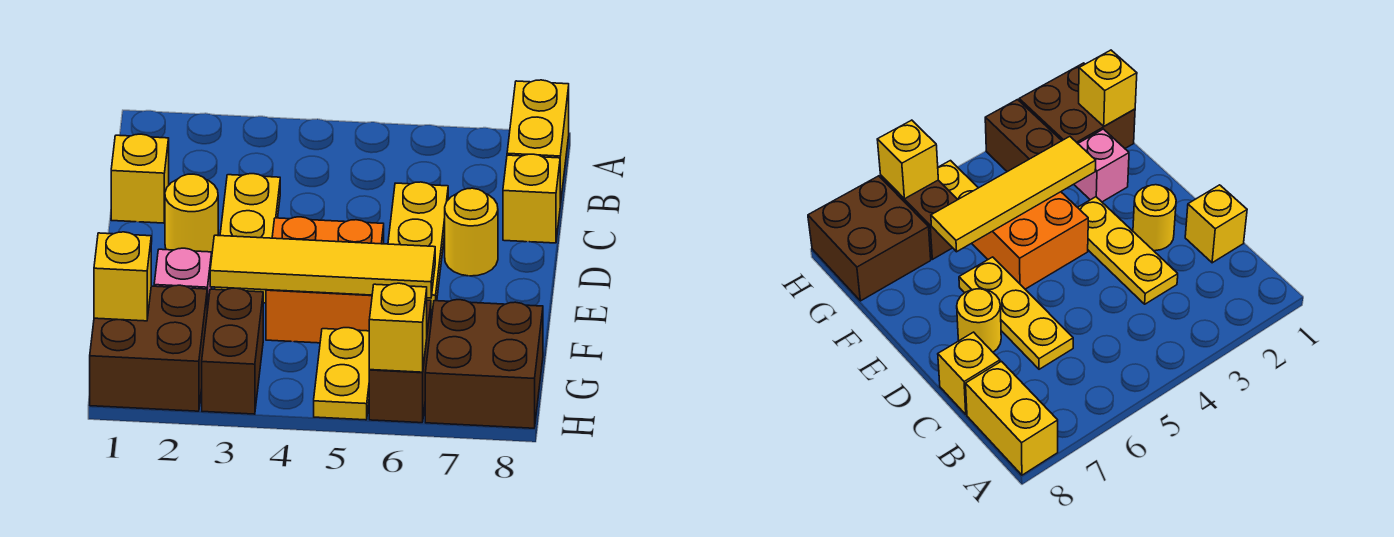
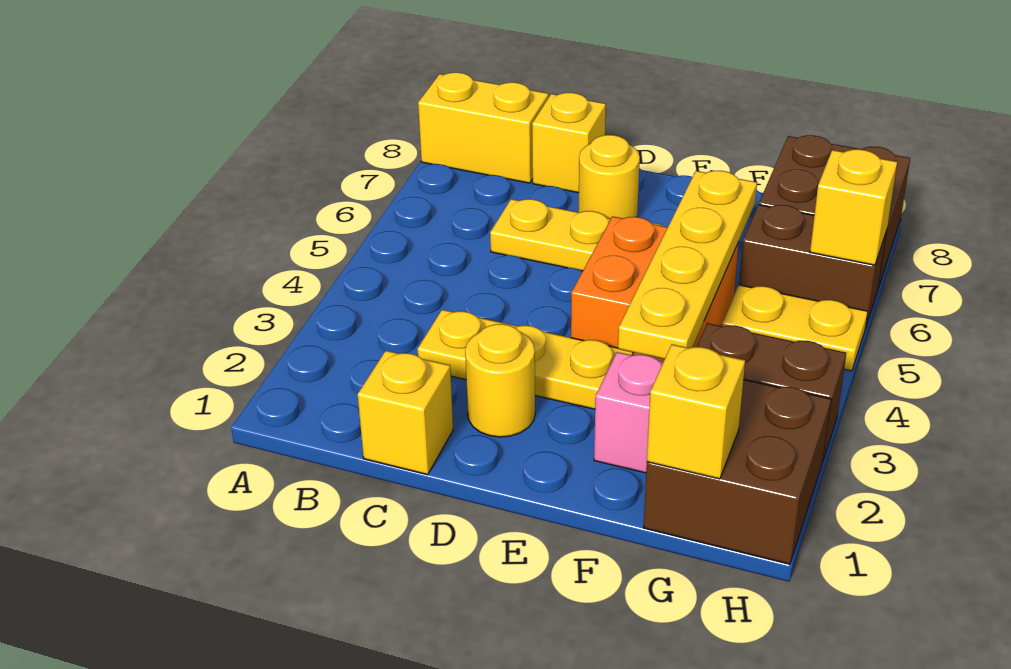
yellow 1x4 tile [210,235,435,298] -> yellow 1x4 plate [618,171,757,359]

